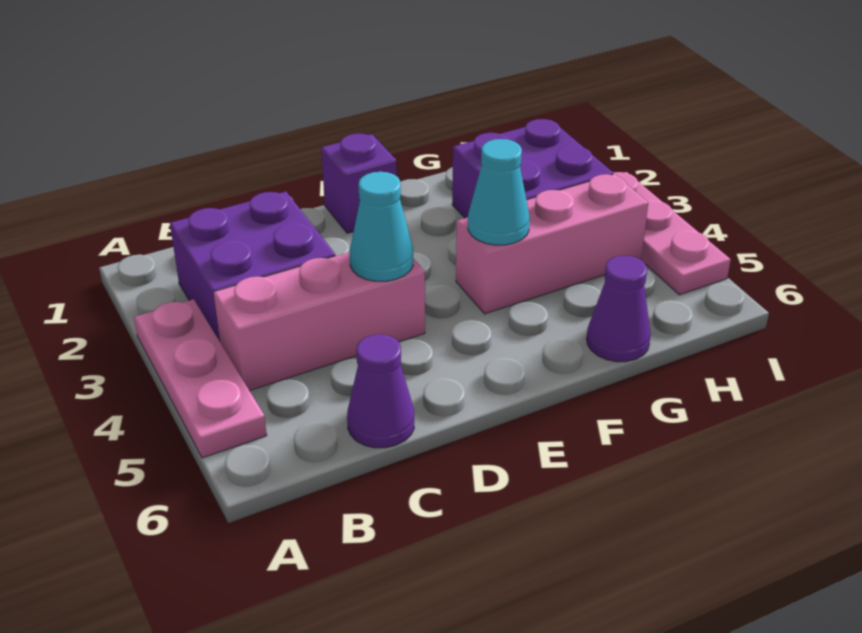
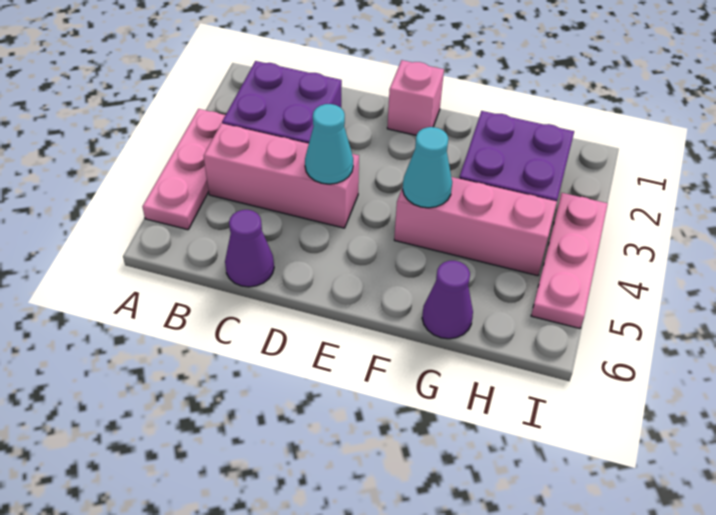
purple 1x1 brick [321,134,397,233] -> pink 1x1 brick [387,60,444,135]

